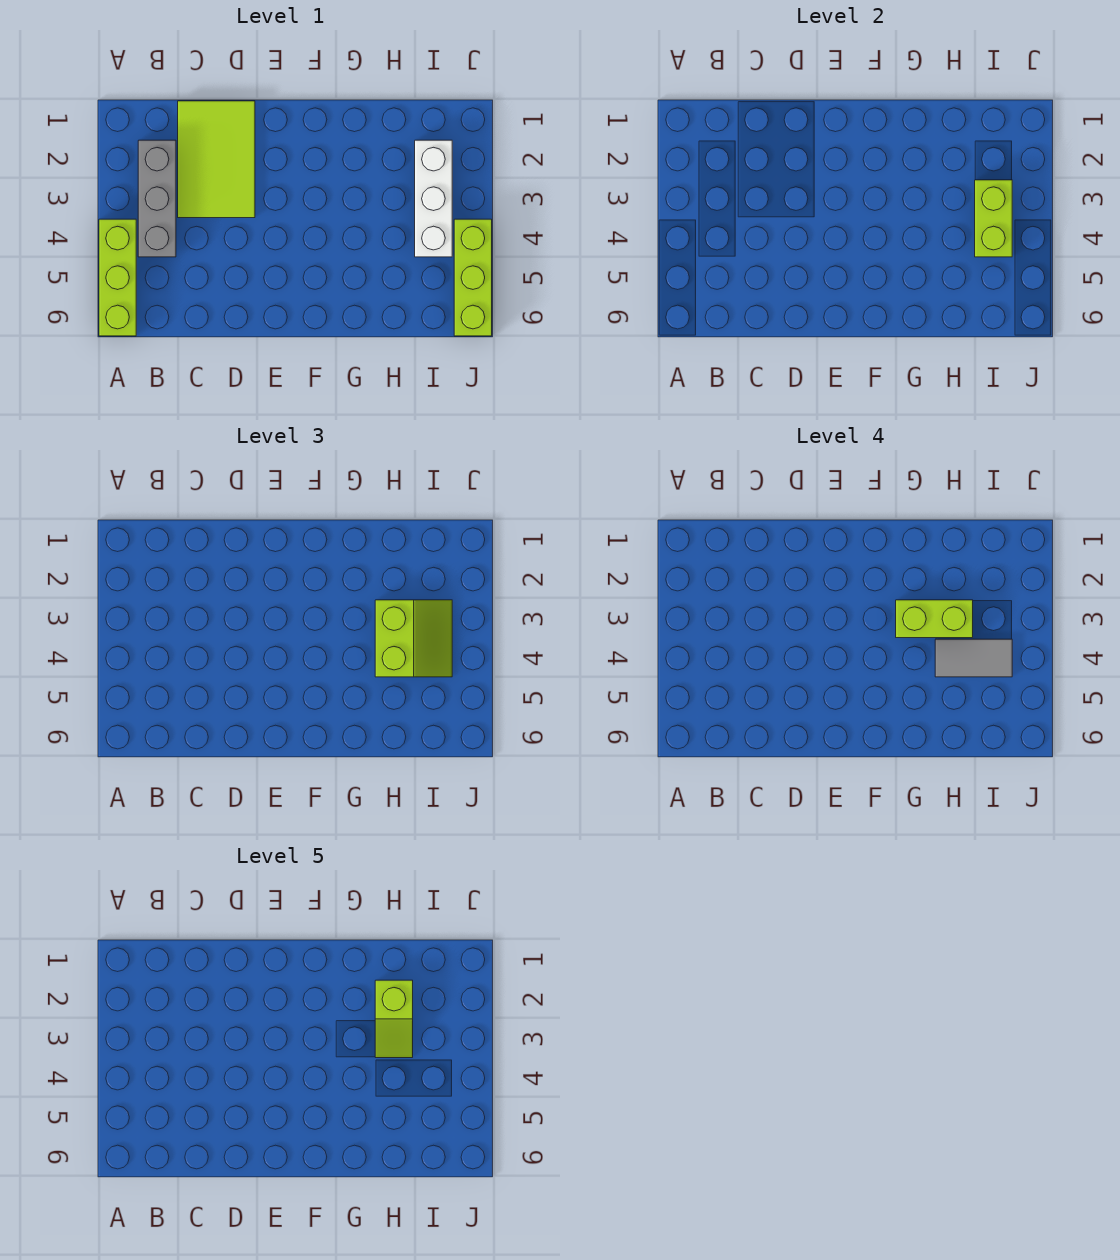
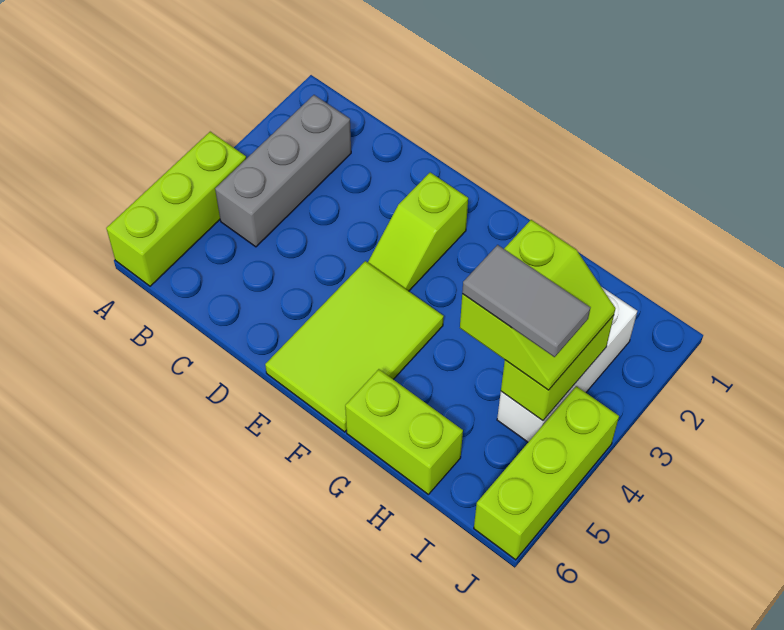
lime 2x3 tile [178,101,255,218] -> lime 2x3 tile moved to [265,261,444,432]
lime 1x2 brick [896,600,973,638] -> lime 1x2 brick moved to [345,369,463,494]
lime 1x2 slope [375,980,413,1058] -> lime 1x2 slope moved to [368,172,468,291]

